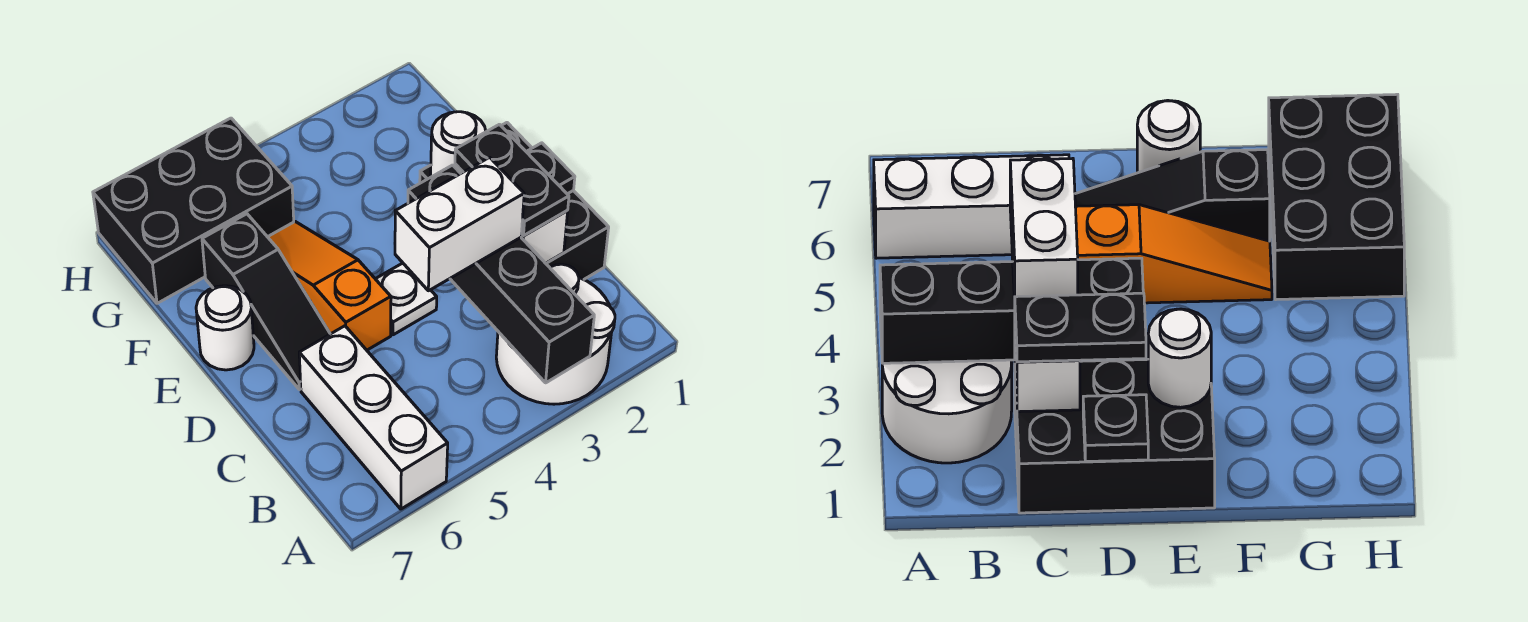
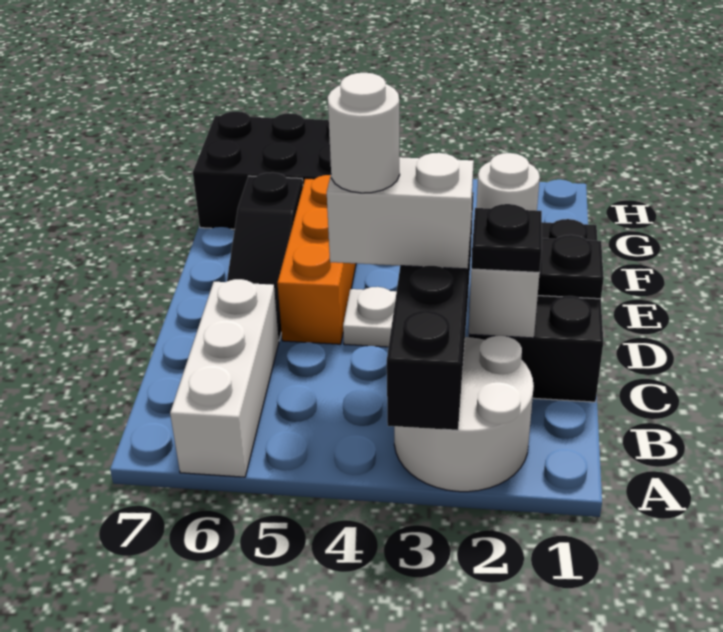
black 1x2 plate [455,124,569,235] -> black 1x1 plate [471,204,542,272]
orange 1x3 slope [268,222,391,350] -> orange 1x3 brick [277,175,356,344]
white 1x1 round brick [196,286,254,370] -> white 1x1 round brick moved to [328,73,400,193]

